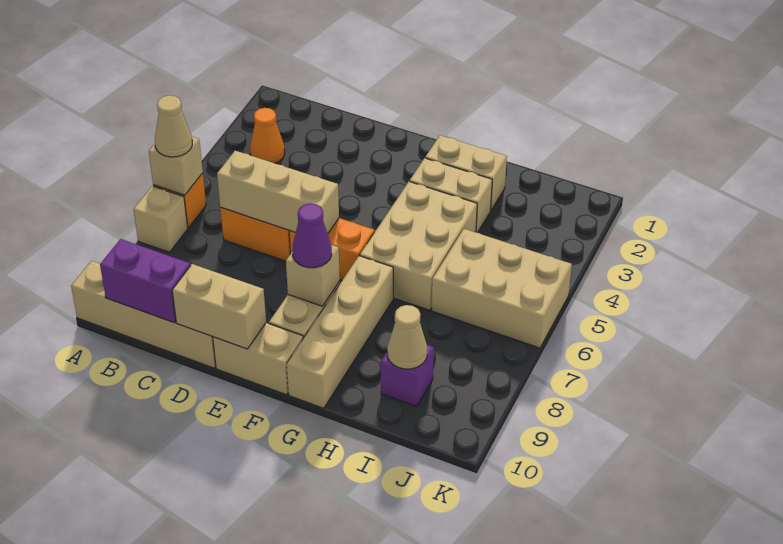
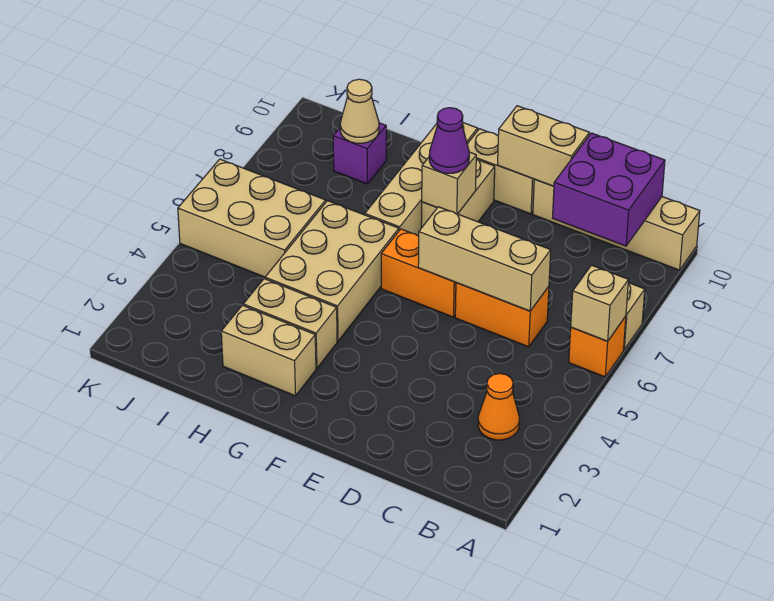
tan 1x1 cone [155,95,192,157] -> none
purple 1x2 brick [100,239,190,323] -> purple 2x2 brick [553,133,665,246]

